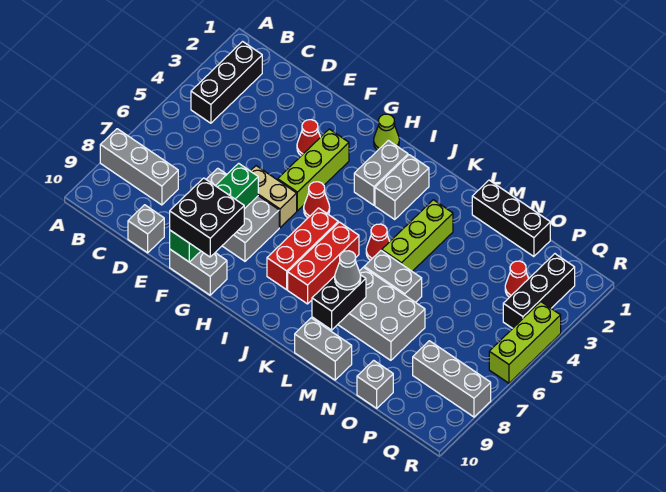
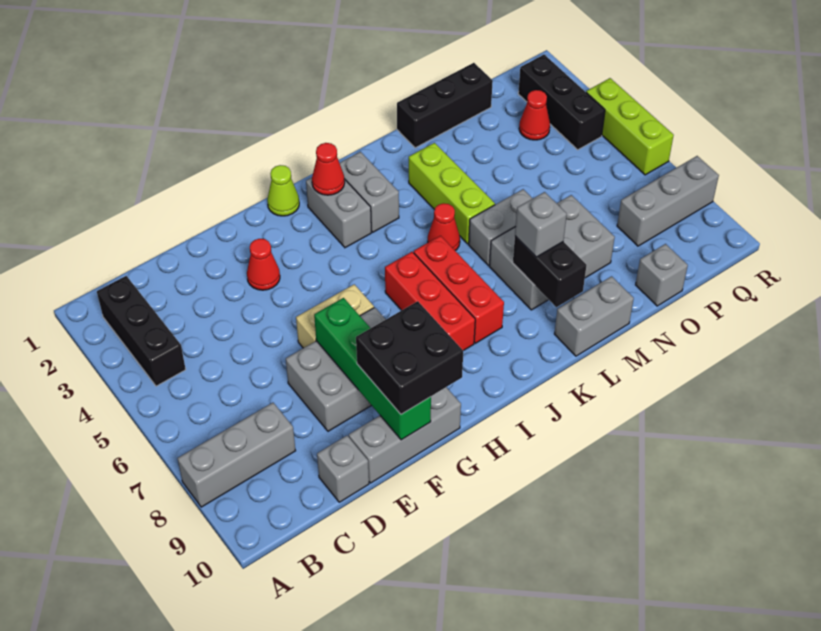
grey 1x2 brick [170,249,227,295] -> grey 1x3 brick [349,387,461,483]
lime 1x3 brick [278,129,349,211] -> none
red 1x1 cone [304,182,330,218] -> red 1x1 cone moved to [312,143,345,195]
grey 1x1 cone [335,251,361,290] -> grey 1x1 brick [515,192,567,257]

